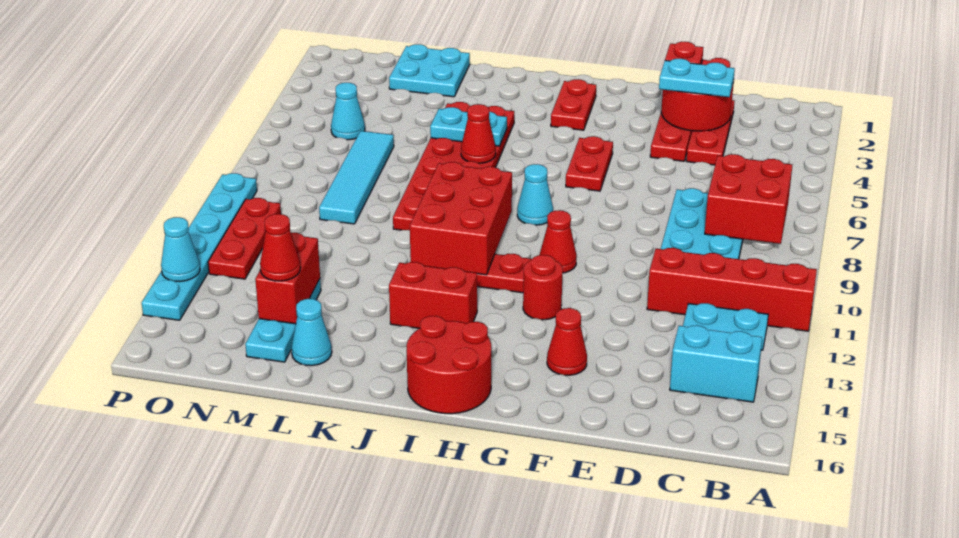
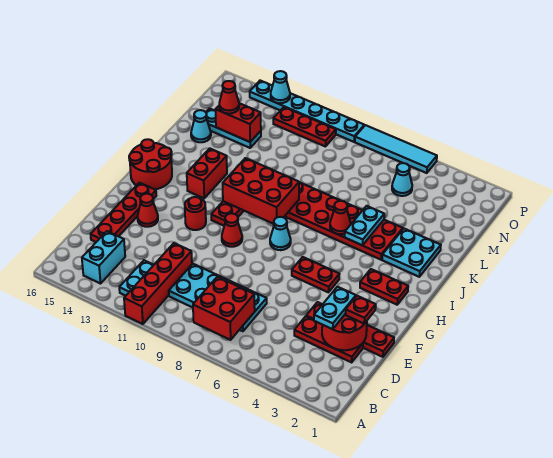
none -> red 1x4 plate [91,183,156,242]
cyan 2x2 plate [389,44,470,97] -> cyan 2x2 plate moved to [382,229,441,277]
cyan 1x4 tile [319,131,394,224] -> cyan 1x4 tile moved to [355,125,437,173]

